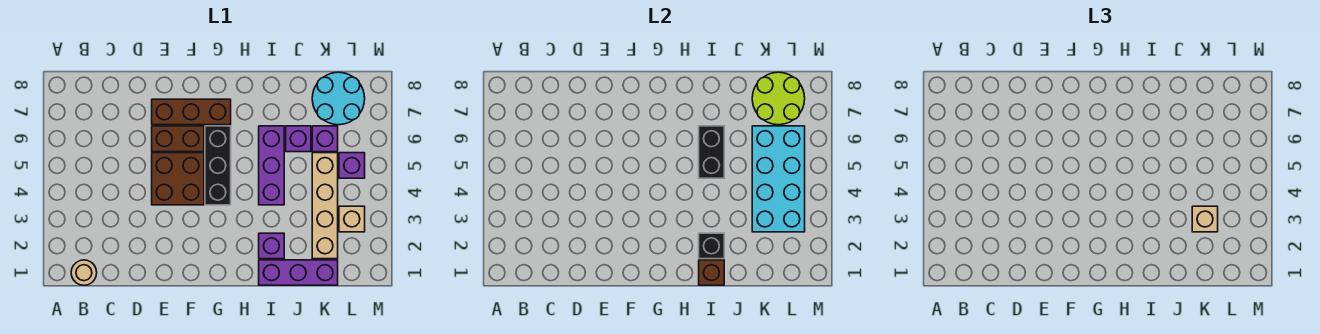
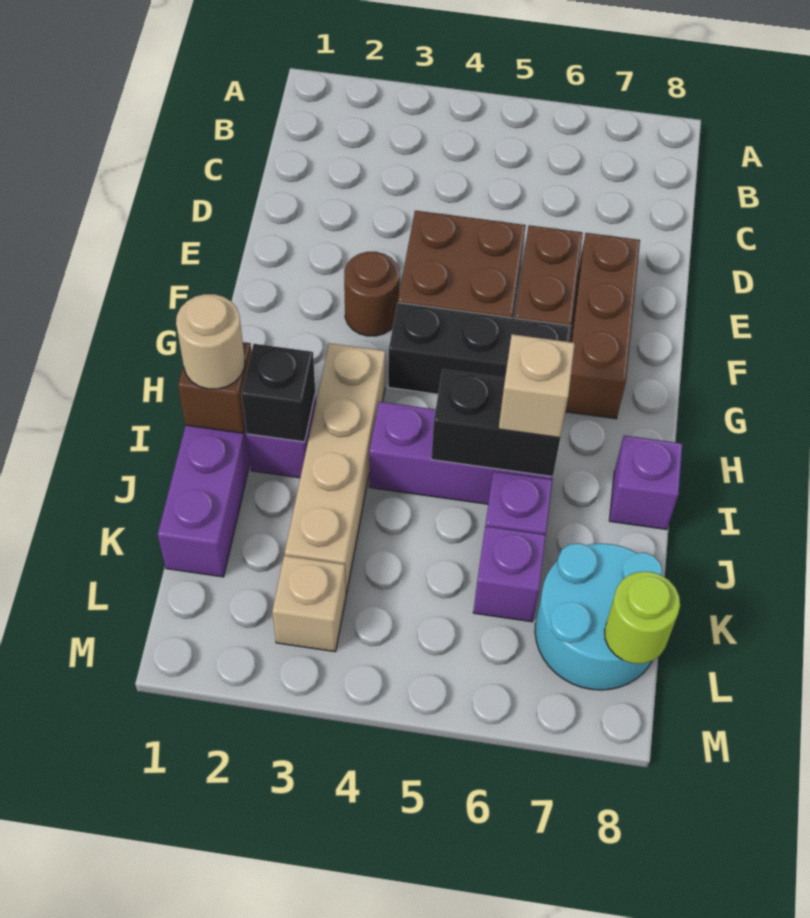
tan 1x1 round brick [71,260,97,285] -> tan 1x1 round brick moved to [176,294,245,389]
none -> brown 1x1 round brick [344,252,399,336]
tan 1x4 brick [312,153,338,259] -> tan 1x4 brick turned to [285,343,385,594]
cyan 2x4 brick [752,126,805,232] -> none
tan 1x1 brick [1192,206,1218,232] -> tan 1x1 brick moved to [499,334,575,438]
lime 2x2 round brick [752,72,805,125] -> lime 1x1 round brick [605,572,680,664]
purple 1x1 brick [339,153,365,178] -> purple 1x1 brick moved to [609,435,682,529]

